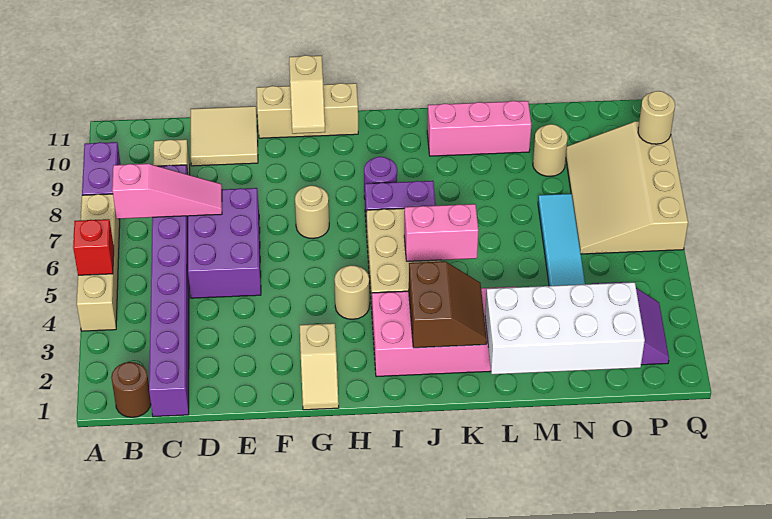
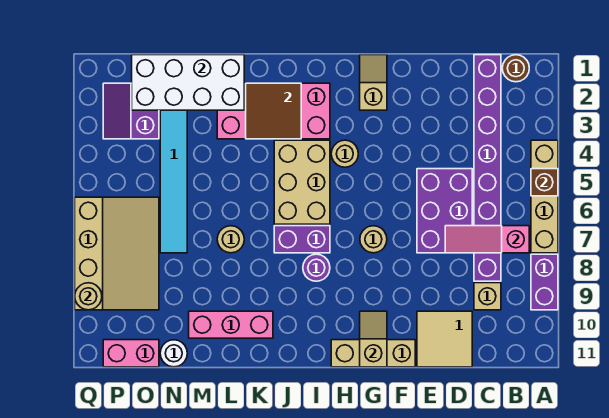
red 1x1 brick [73,219,114,275] -> brown 1x1 brick [531,169,558,196]
brown 2x2 slope [409,261,487,348] -> brown 2x2 tile [246,83,301,139]
pink 1x2 brick [404,204,479,261] -> pink 1x2 brick moved to [103,340,159,367]
tan 1x1 round brick [533,124,568,176] -> tan 1x1 round brick moved to [217,226,244,253]
none -> white 1x1 round brick [160,340,187,367]

